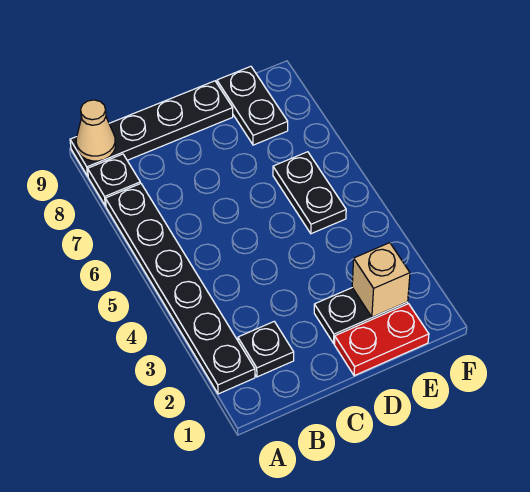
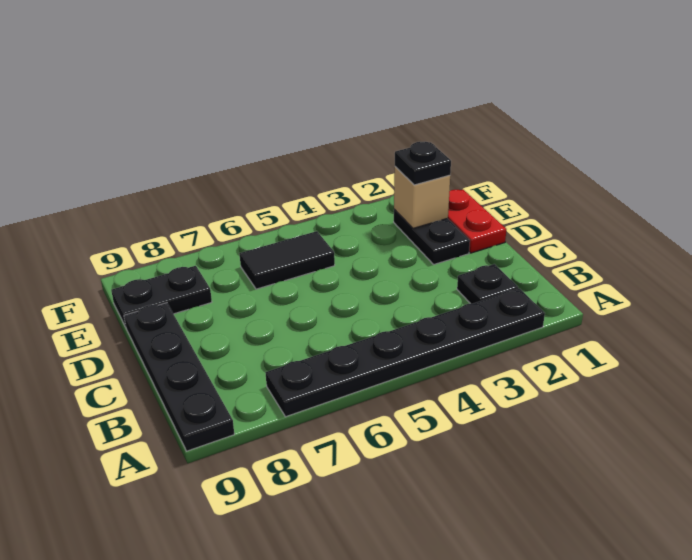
black 1x1 plate [88,154,140,206] -> black 1x1 plate moved to [395,142,451,185]
tan 1x1 cone [76,100,116,161] -> none
black 1x2 plate [273,152,346,234] -> black 1x2 tile [239,231,335,289]

